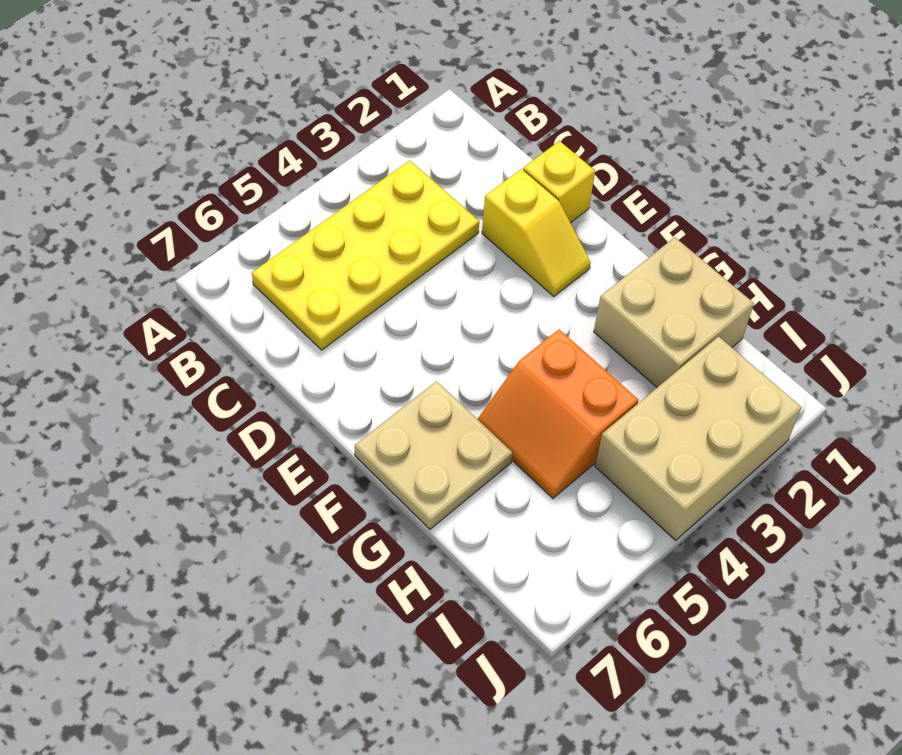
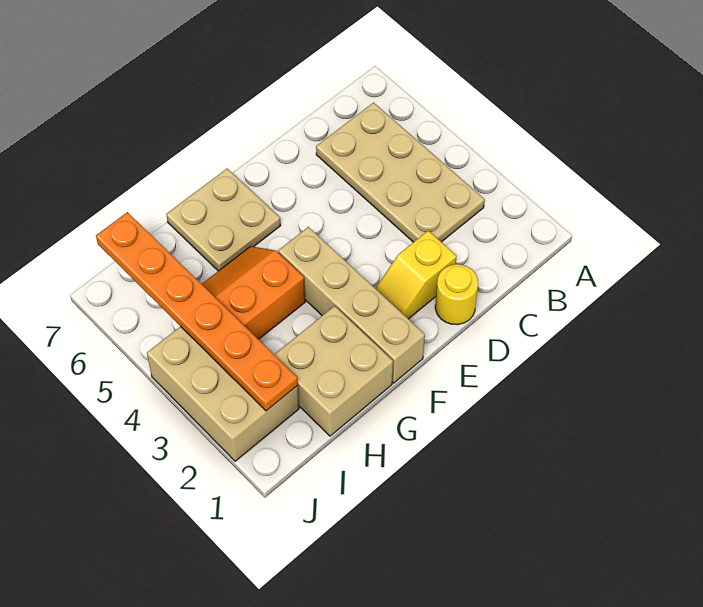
yellow 2x4 plate [252,160,479,350] -> tan 2x4 plate [316,103,485,242]
yellow 1x1 brick [523,141,595,223] -> yellow 1x1 round brick [435,264,478,325]
none -> tan 1x4 brick [278,227,425,383]
none -> orange 1x6 plate [96,212,298,411]

